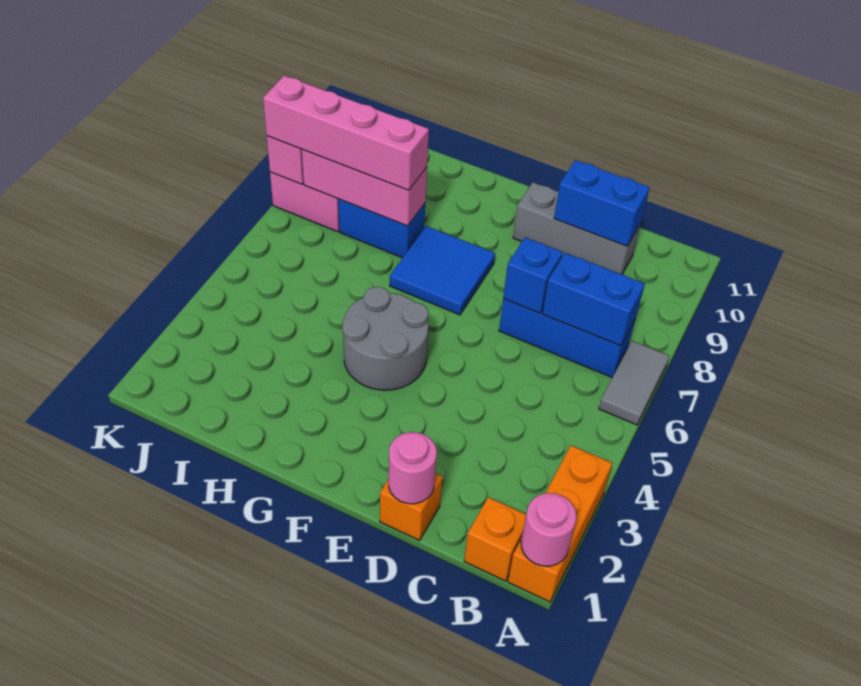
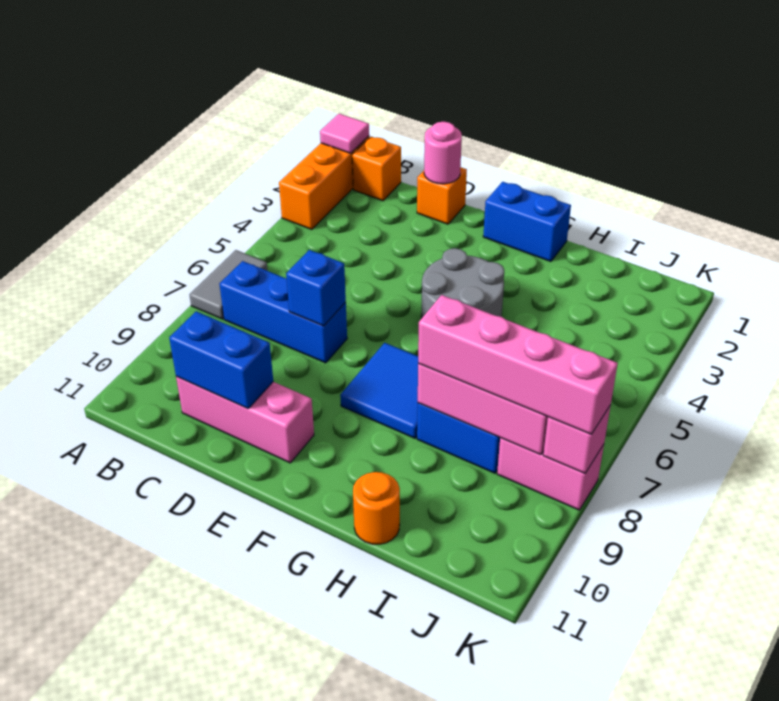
pink 1x1 round brick [521,493,577,566] -> pink 1x1 tile [320,114,369,153]
blue 1x2 brick [542,253,645,346] -> blue 1x2 brick moved to [483,182,571,262]
grey 1x3 brick [513,182,641,274] -> pink 1x3 brick [176,377,314,463]
none -> orange 1x1 round brick [353,472,400,544]

